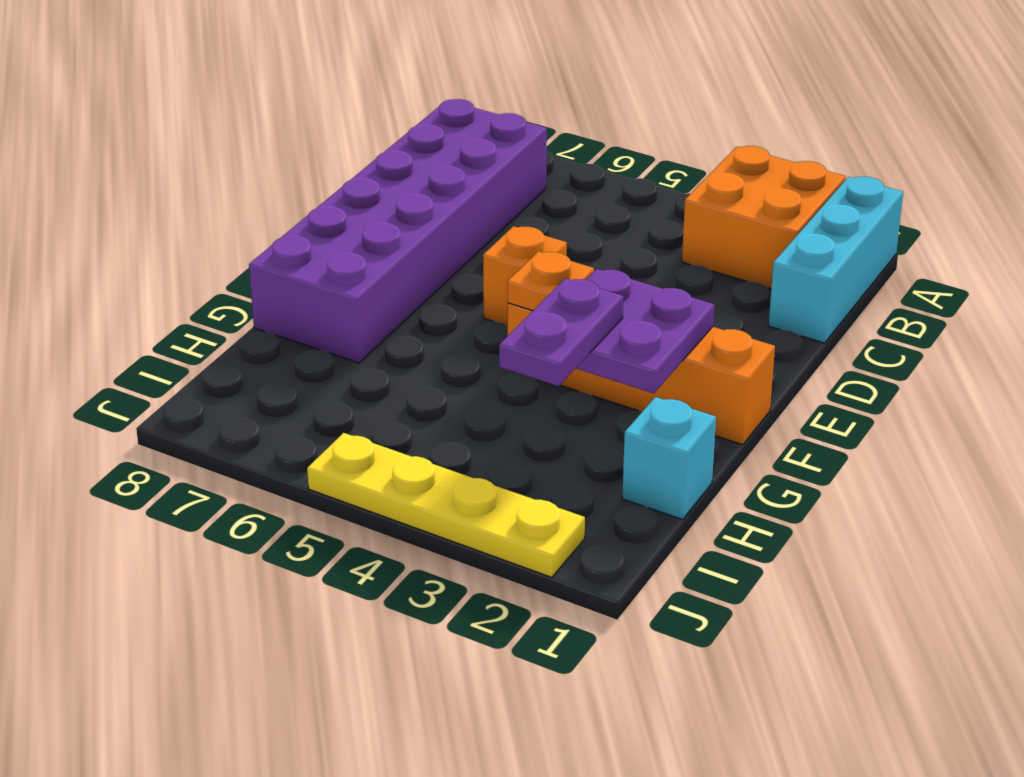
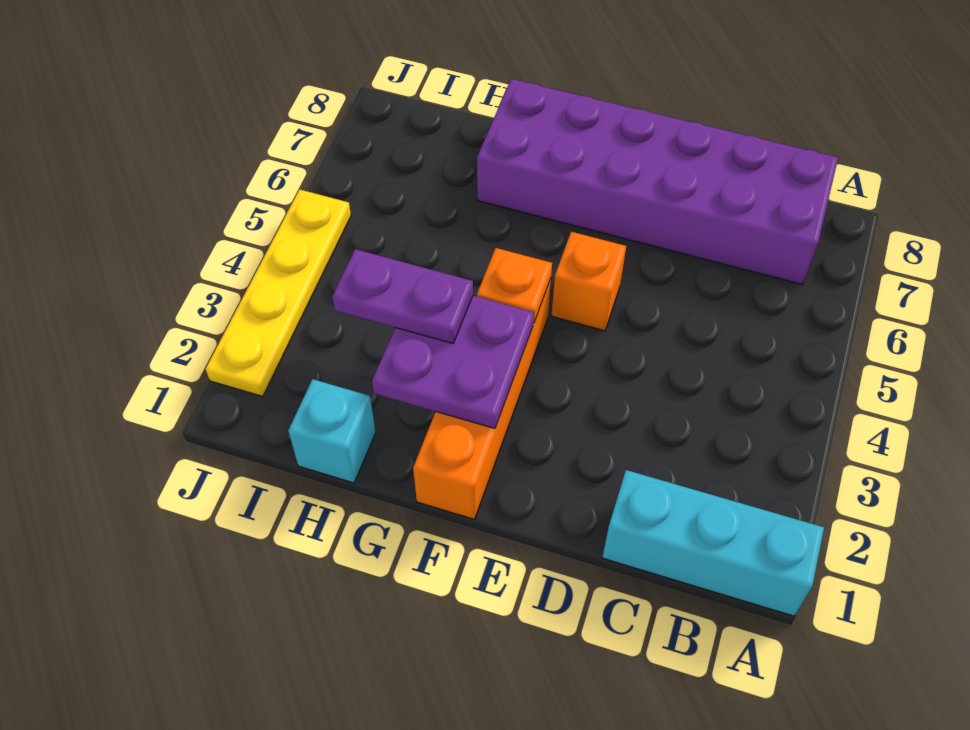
orange 2x2 brick [682,146,846,288] -> none

